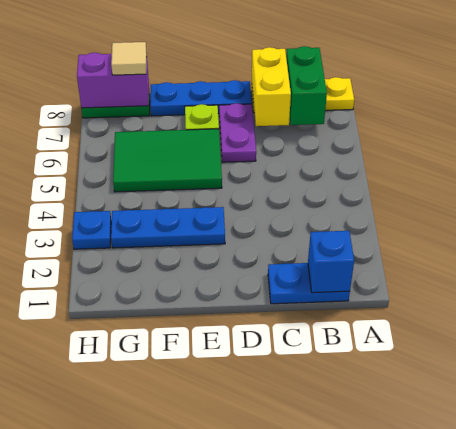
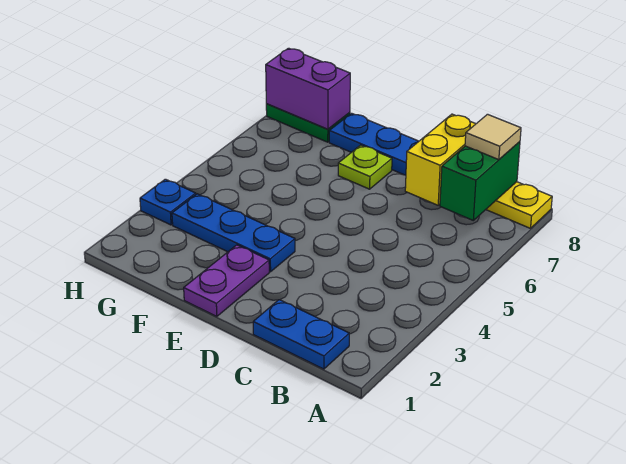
blue 1x1 brick [308,231,354,293] -> none
purple 1x2 plate [219,103,256,162] -> purple 1x2 plate moved to [184,245,269,317]
green 2x3 tile [113,129,222,192] -> none
tan 1x1 tile [111,42,147,75] -> tan 1x1 tile moved to [465,114,521,160]

